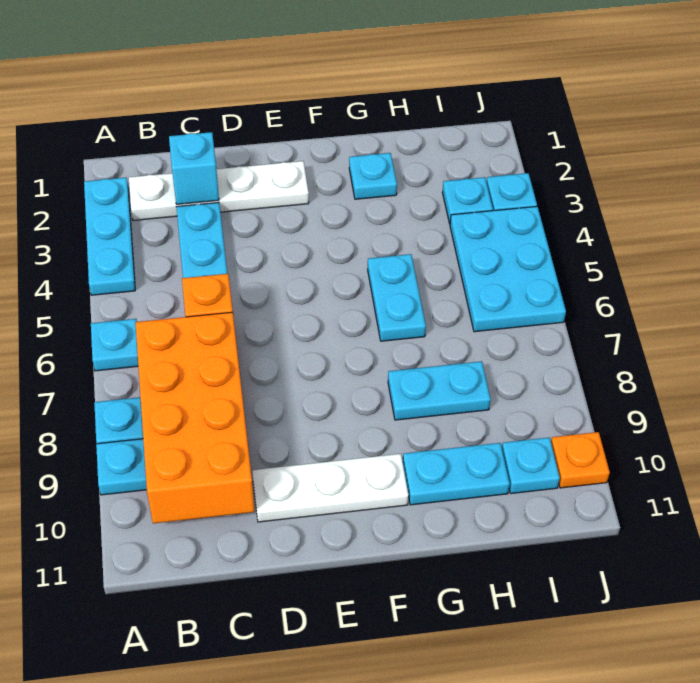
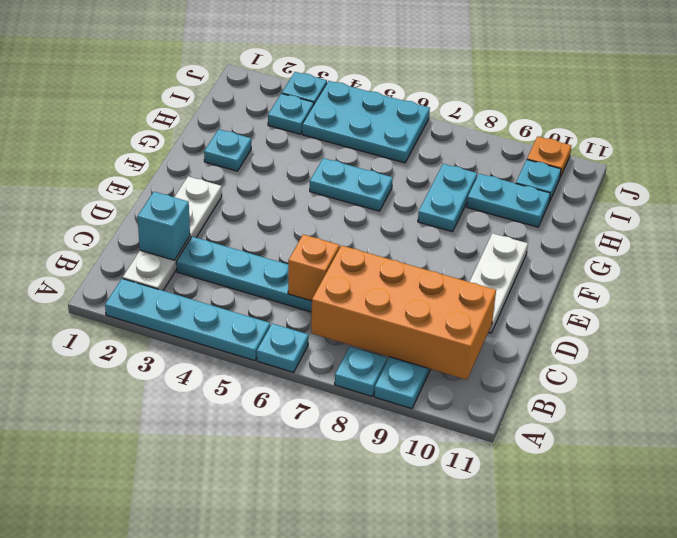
cyan 1x3 plate [84,178,135,295] -> cyan 1x4 plate [105,278,270,361]
cyan 1x2 plate [403,443,510,505] -> cyan 1x2 plate turned to [467,174,550,227]

